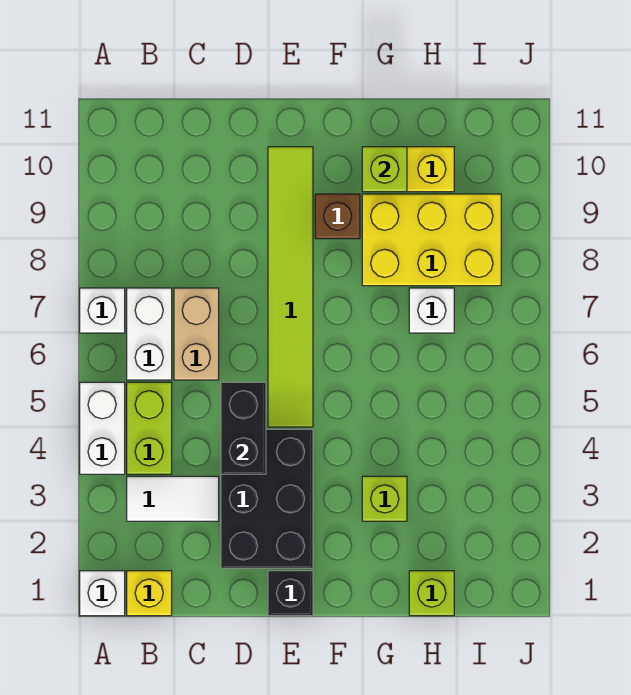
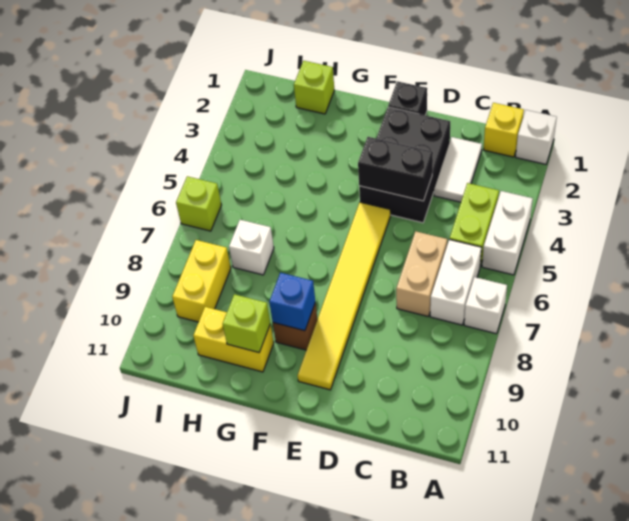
white 1x2 tile [127,476,219,521] -> white 1x2 tile turned to [434,137,482,202]
black 1x2 brick [221,382,266,474] -> black 1x2 brick turned to [358,137,433,201]
lime 1x6 tile [268,147,313,427] -> yellow 1x6 tile [298,202,391,390]
none -> blue 1x1 brick [269,273,315,331]
lime 1x1 brick [362,476,407,521] -> lime 1x1 brick moved to [176,176,221,231]
yellow 2x3 brick [362,194,501,286] -> yellow 1x2 brick [172,240,231,322]

